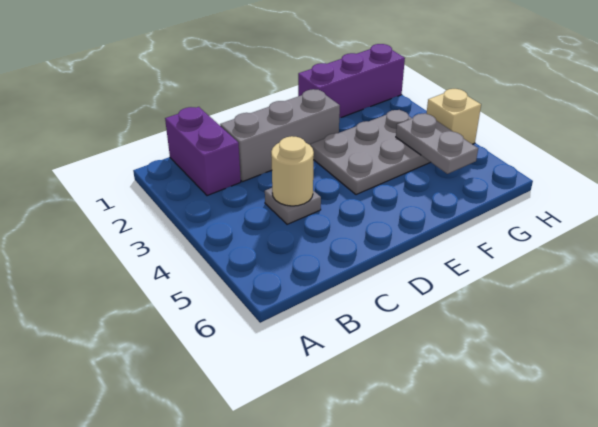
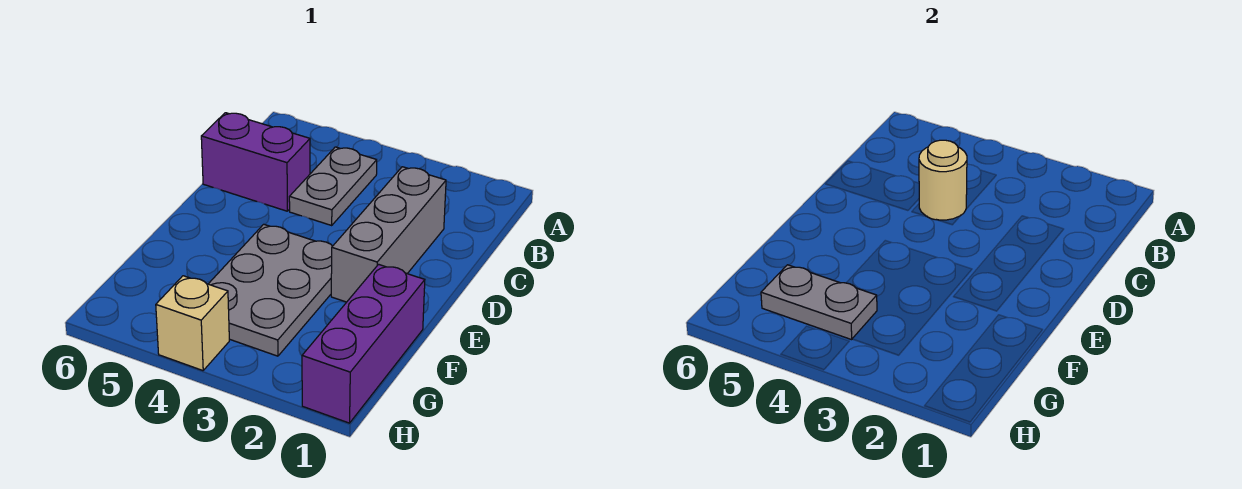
purple 1x2 brick [165,107,241,196] -> purple 1x2 brick moved to [201,113,310,211]
grey 1x1 plate [265,188,321,224] -> grey 1x2 plate [289,147,377,225]

